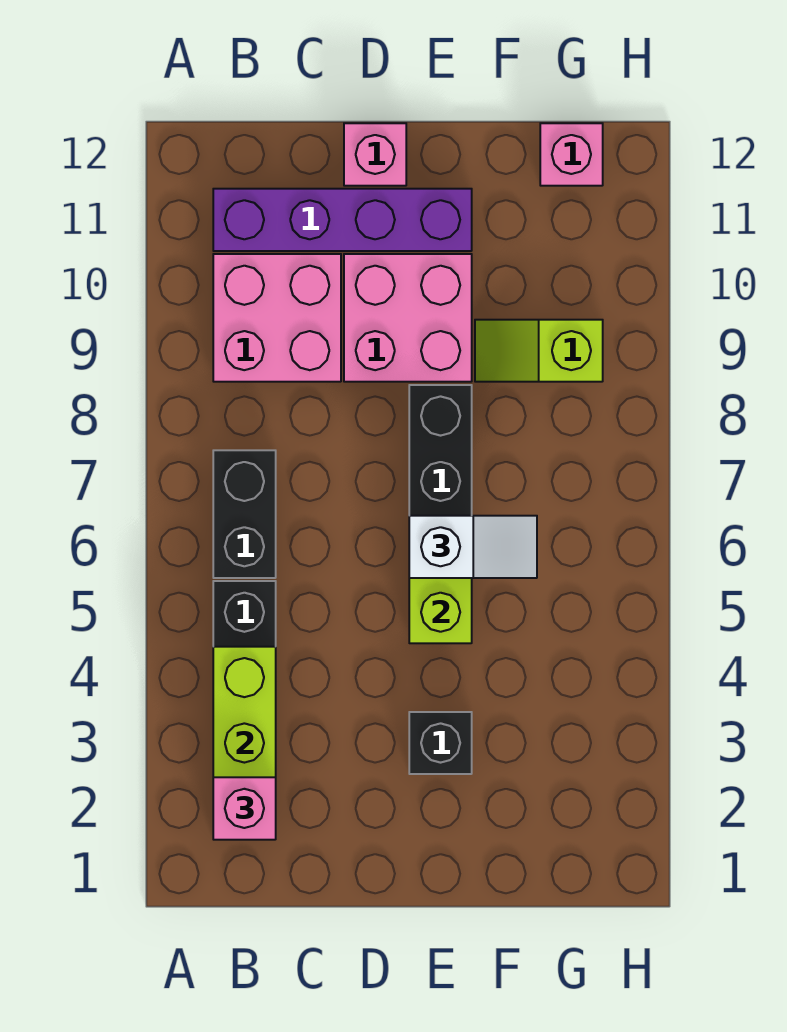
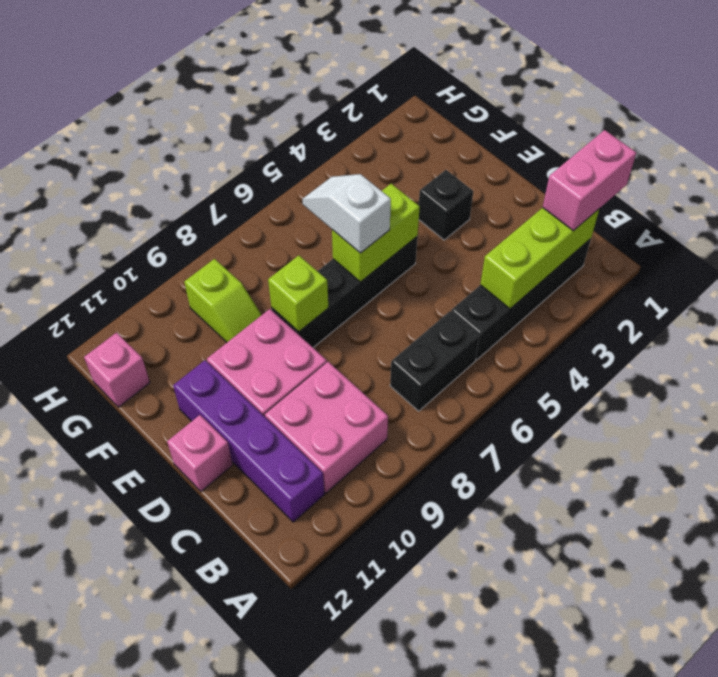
pink 1x1 brick [213,777,276,840] -> pink 1x2 brick [543,130,636,231]
none -> lime 1x1 brick [268,256,328,332]

